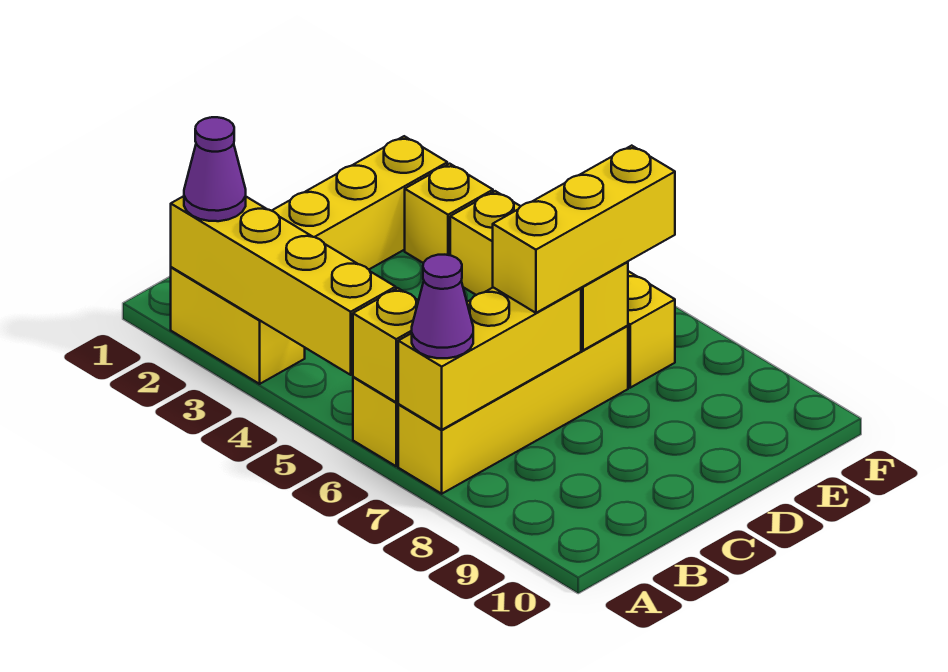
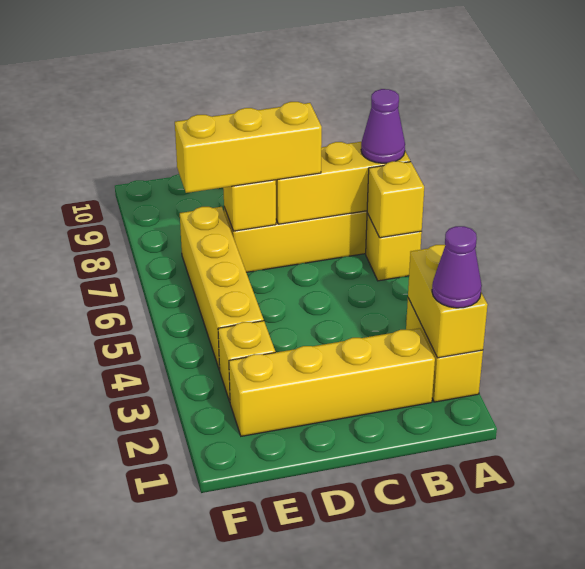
yellow 1x4 brick [171,196,396,375] -> yellow 1x2 brick [408,245,488,358]

